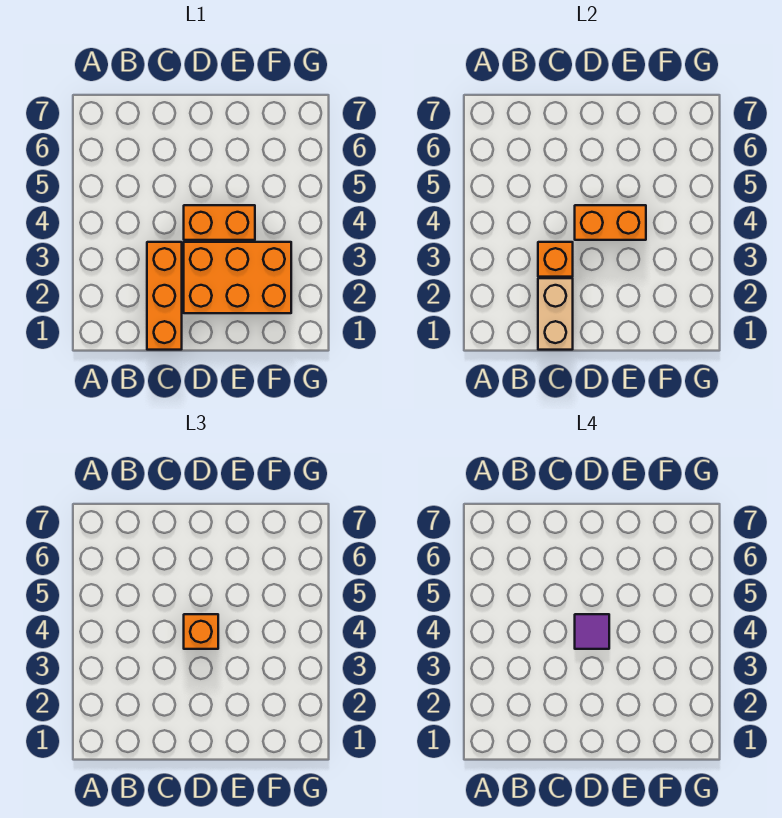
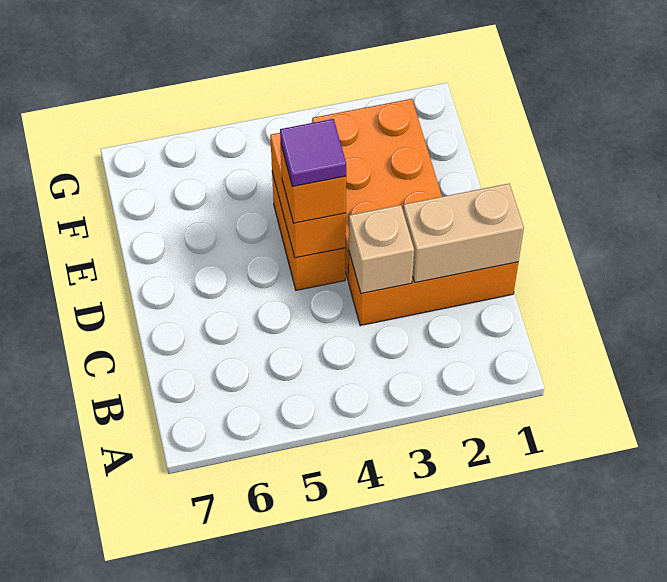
orange 1x1 brick [538,242,573,277] -> tan 1x1 brick [349,205,414,294]

